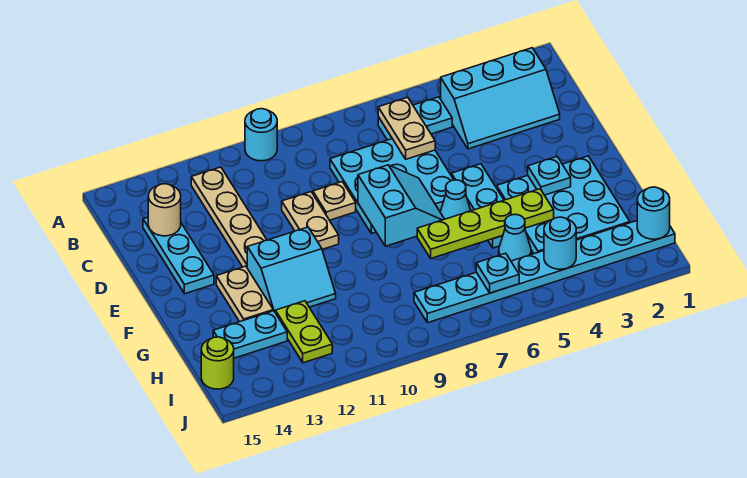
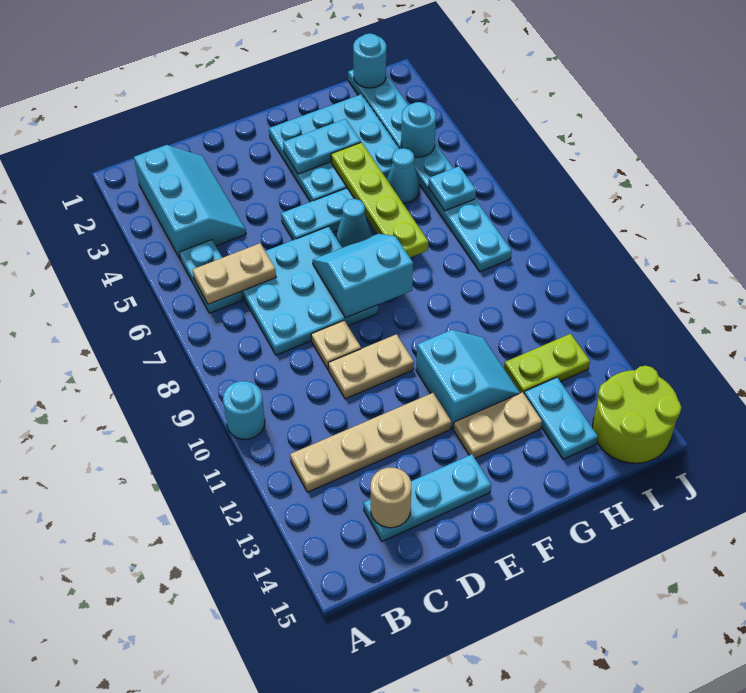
cyan 1x1 plate [528,157,571,195] -> cyan 1x2 plate [283,119,361,174]
lime 1x1 round brick [201,337,234,389] -> lime 2x2 round brick [593,366,681,463]

